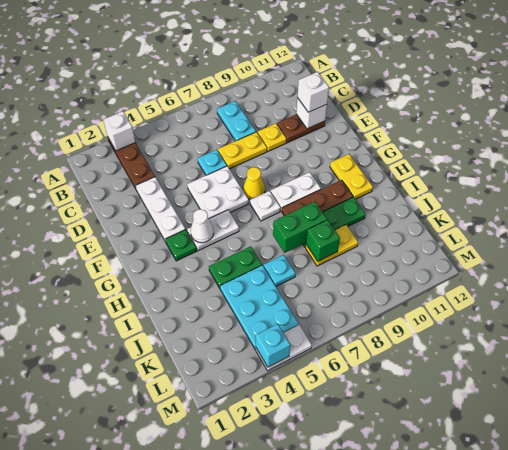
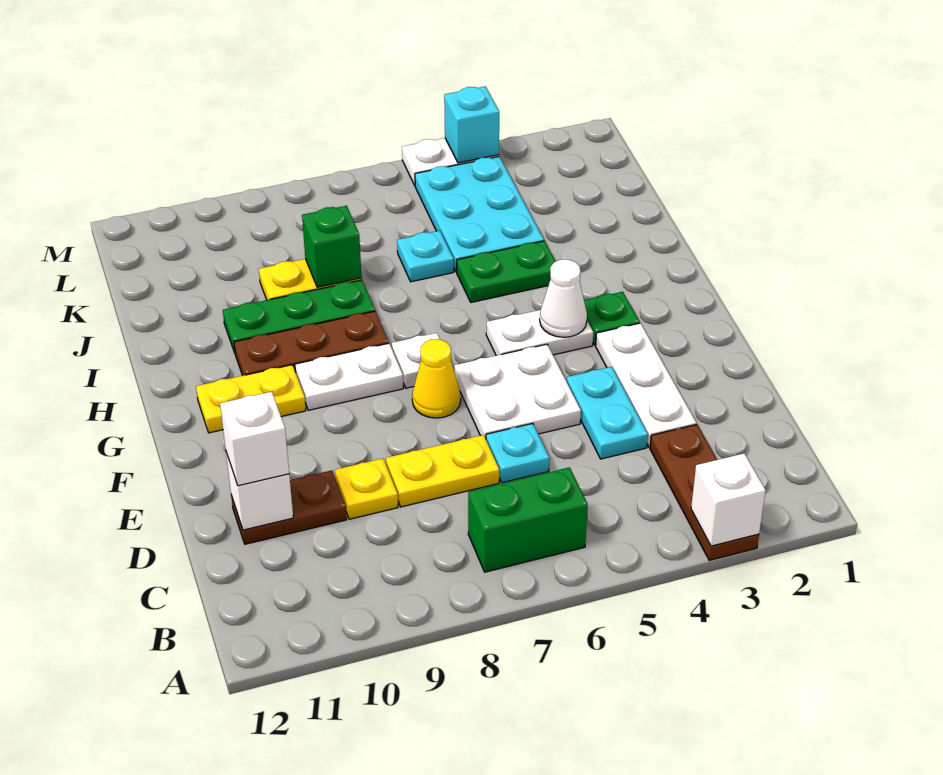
cyan 1x2 plate [217,101,256,141] -> cyan 1x2 plate moved to [566,367,648,459]
yellow 1x2 plate [330,154,373,199] -> yellow 1x2 plate turned to [196,365,306,433]
green 1x2 brick [273,202,327,253] -> green 1x2 brick moved to [468,467,588,572]

